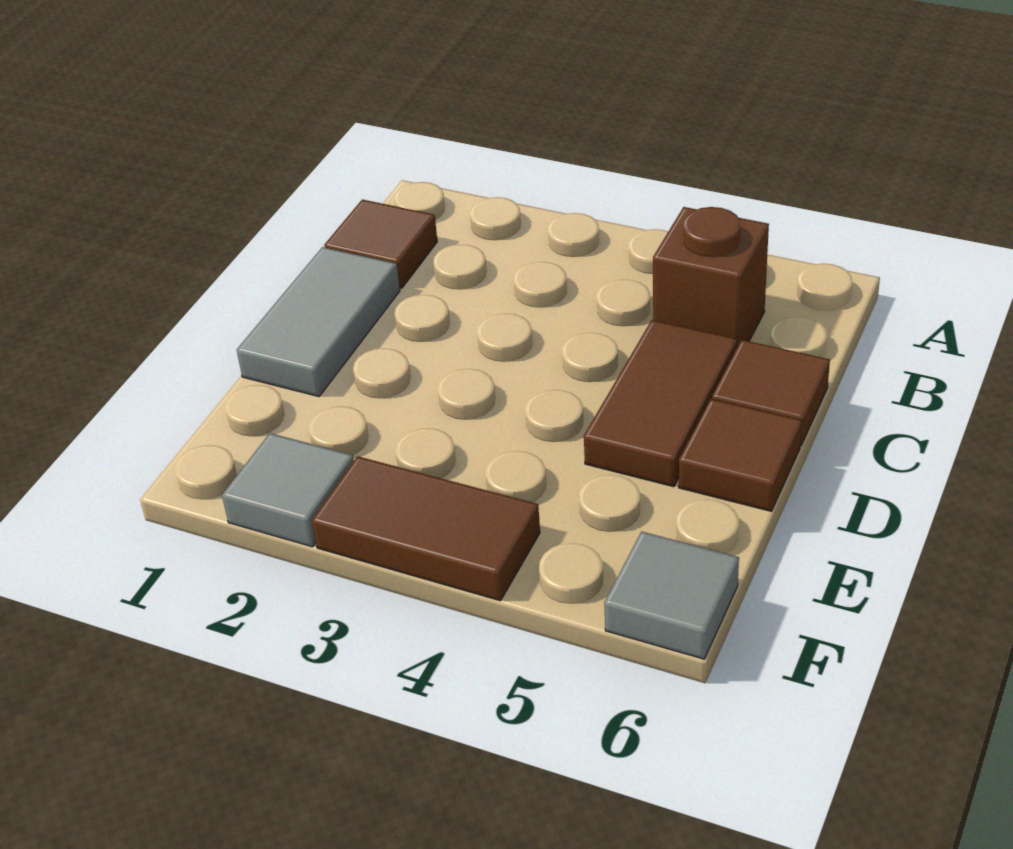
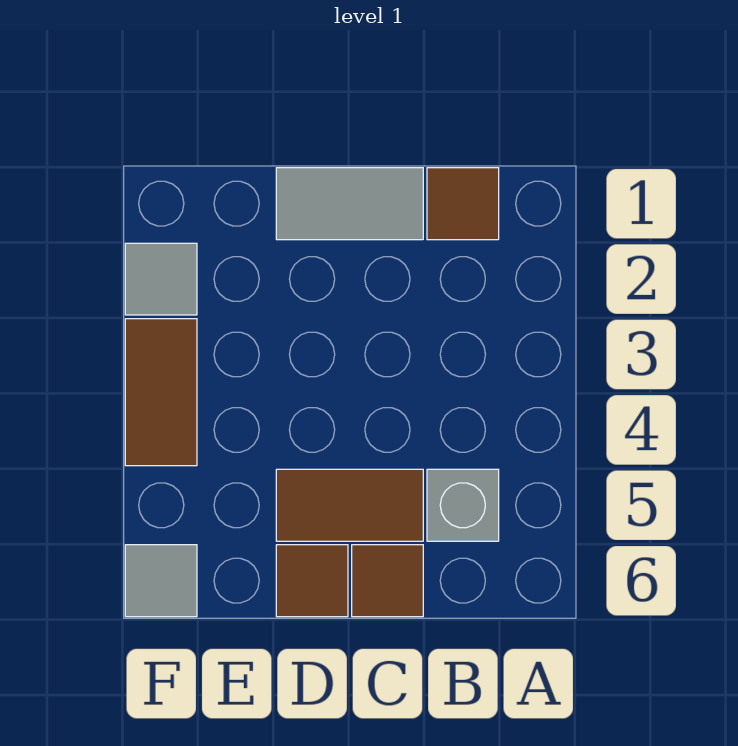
brown 1x1 brick [653,207,769,347] -> grey 1x1 brick [427,469,499,541]

